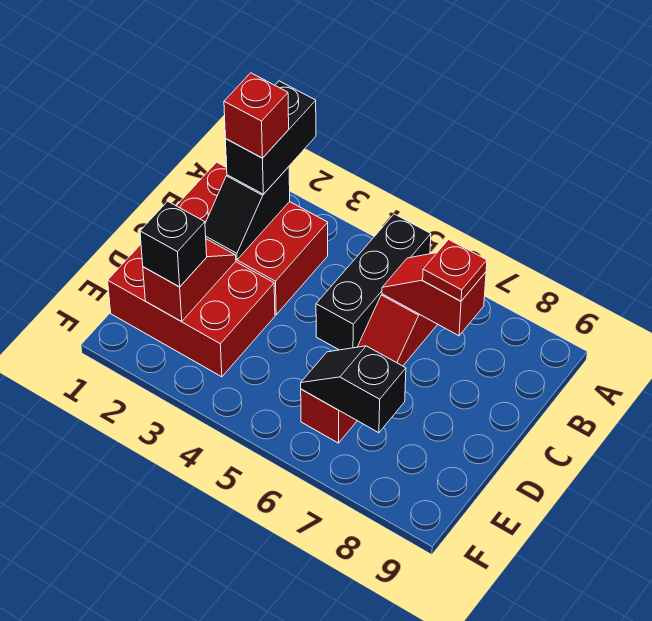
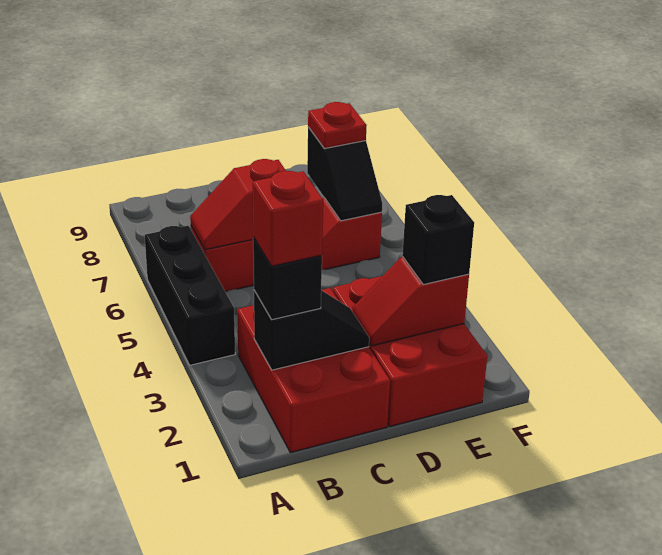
black 1x2 brick [226,81,316,194] -> black 1x1 brick [253,237,322,320]
black 1x3 brick [316,214,431,350] -> black 1x3 brick turned to [145,226,235,365]
red 1x2 slope [382,253,486,336] -> red 1x2 slope turned to [190,159,286,250]
red 1x1 plate [423,240,487,301] -> red 1x1 plate moved to [308,102,367,149]

